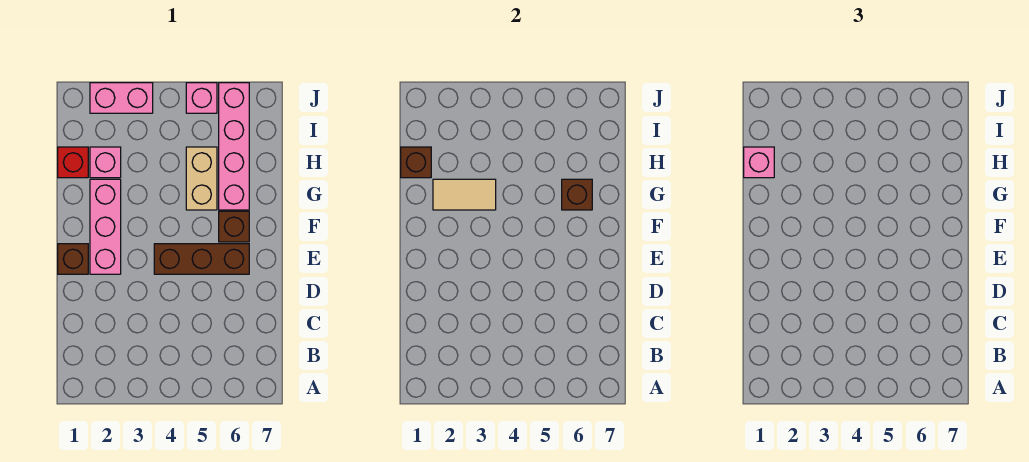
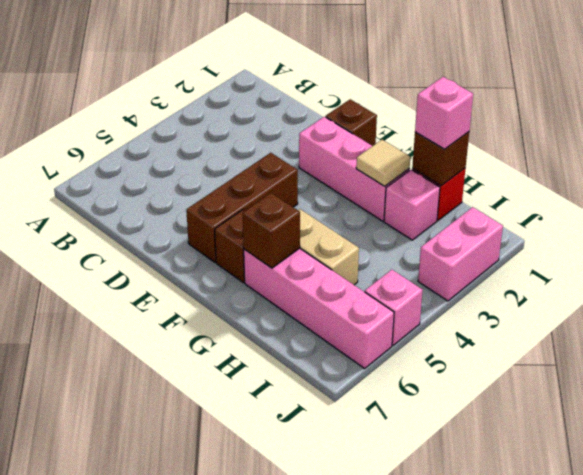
tan 1x2 tile [433,179,496,210] -> tan 1x1 tile [356,140,410,186]

